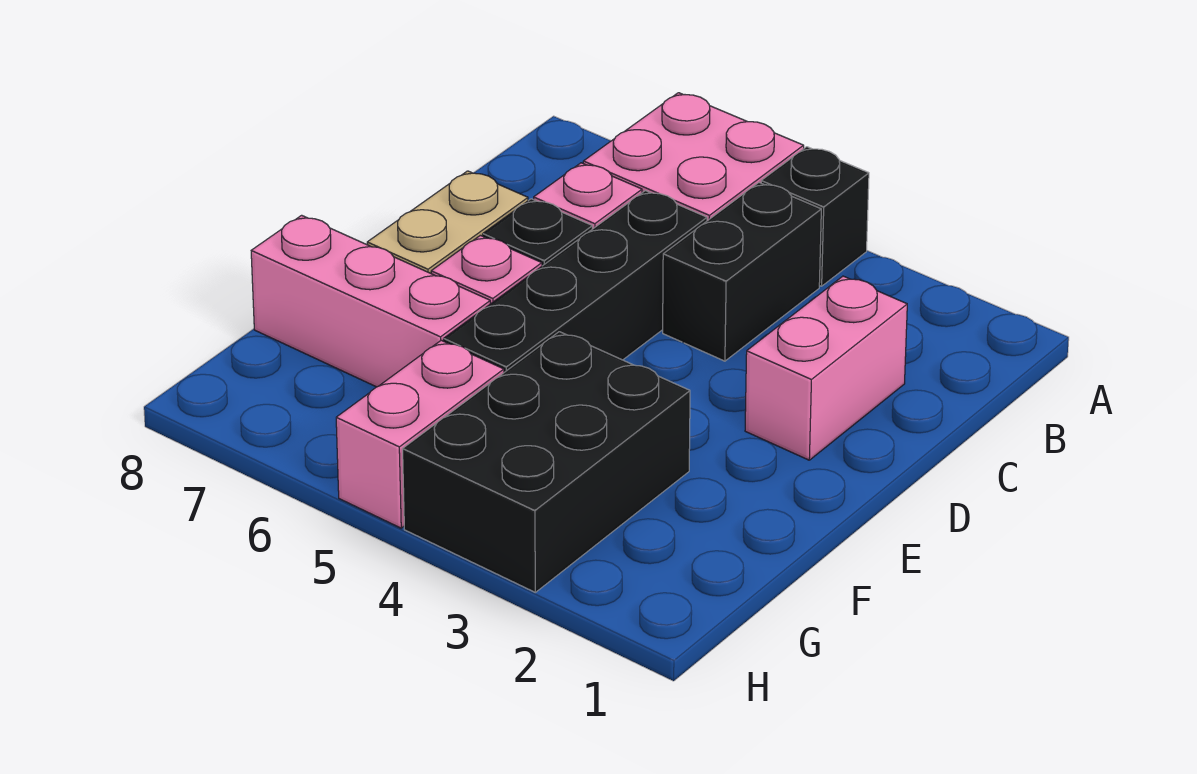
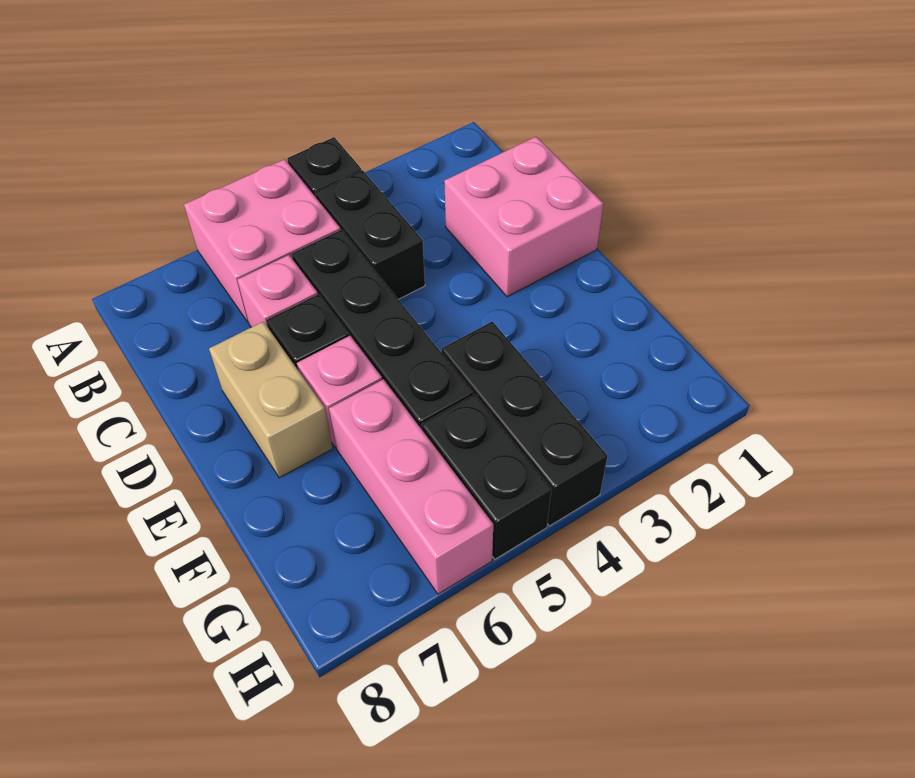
pink 1x2 brick [745,276,907,460] -> pink 2x2 brick [444,137,603,297]
black 2x3 brick [403,332,690,592] -> black 1x3 brick [442,321,608,526]
pink 1x3 brick [251,215,490,387] -> pink 1x3 brick turned to [329,379,493,594]
pink 1x2 brick [336,340,504,528] -> black 1x2 brick [421,395,552,559]

